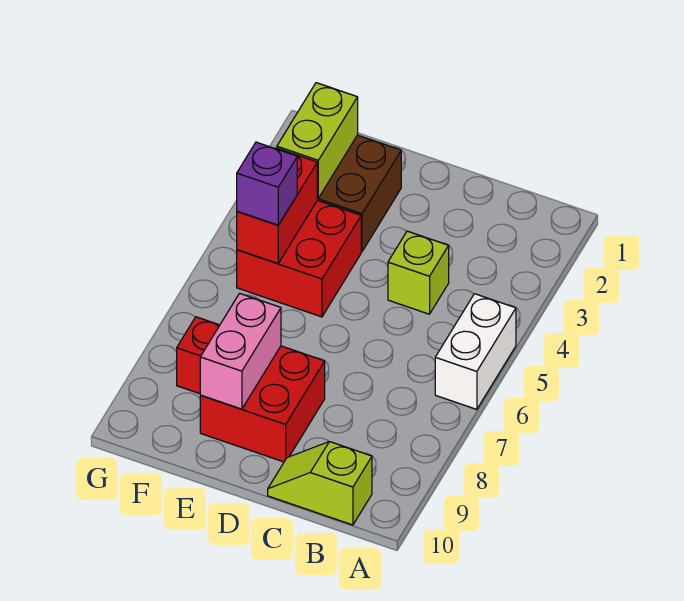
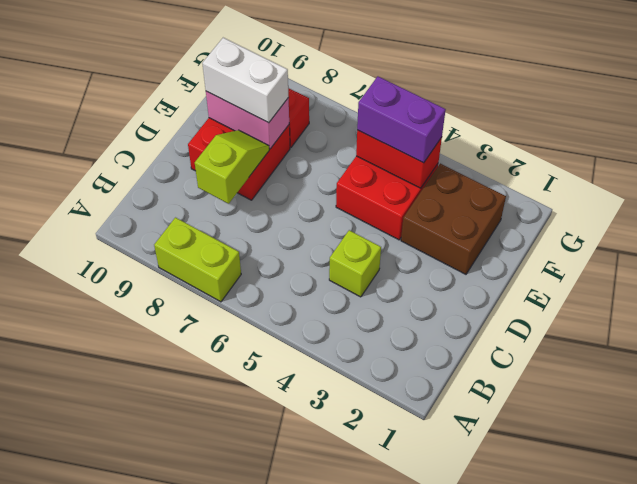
white 1x2 brick [435,294,516,409] -> white 1x2 brick moved to [202,38,289,123]
lime 1x2 slope [268,442,372,525] -> lime 1x2 slope moved to [195,130,269,204]
lime 1x2 brick [277,83,358,198] -> lime 1x2 brick moved to [154,218,241,302]
purple 1x1 brick [237,142,297,225] -> purple 1x2 brick [357,77,446,163]

